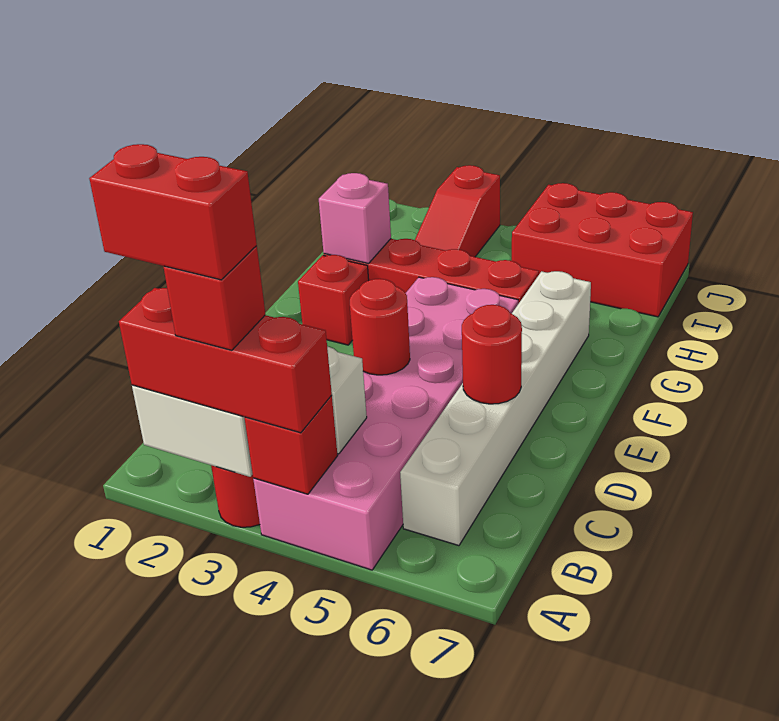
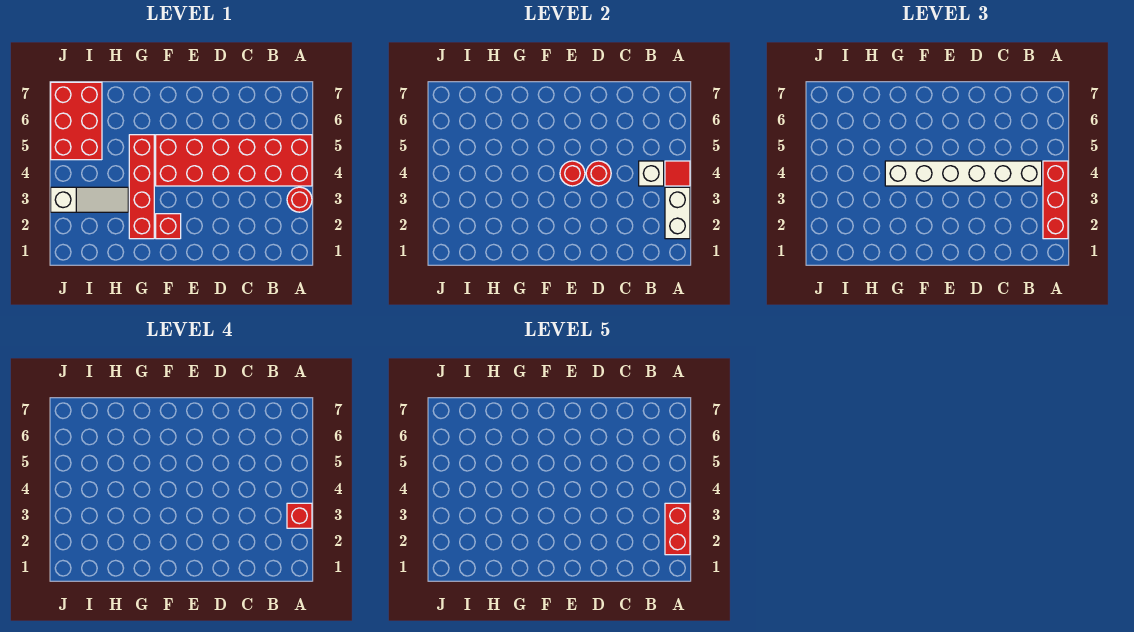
pink 2x6 brick [253,277,518,570] -> red 2x6 brick [156,135,312,186]
red 1x1 brick [245,395,338,494] -> red 1x1 tile [665,161,690,186]
white 1x6 brick [400,271,591,546] -> white 1x6 brick moved to [885,161,1042,186]
red 1x1 round brick [462,305,522,404] -> red 1x1 round brick moved to [560,161,585,186]
pink 1x1 brick [319,173,391,263] -> none
red 1x3 slope [415,165,500,257] -> white 1x3 slope [51,187,128,212]

